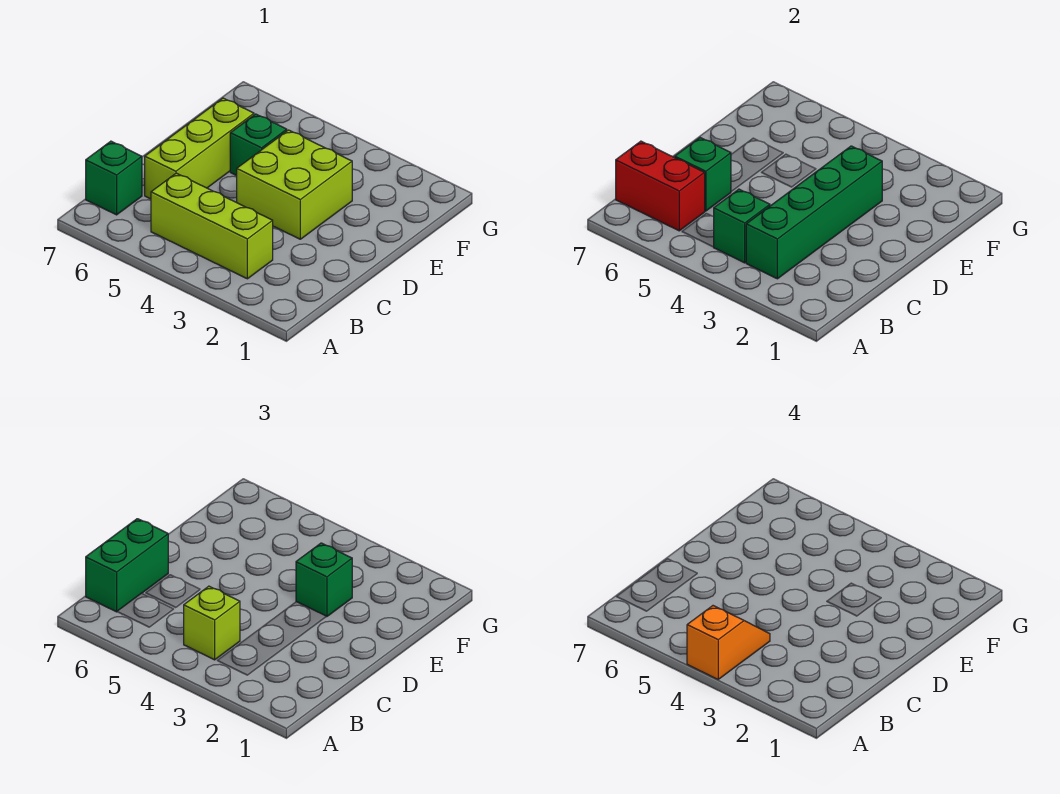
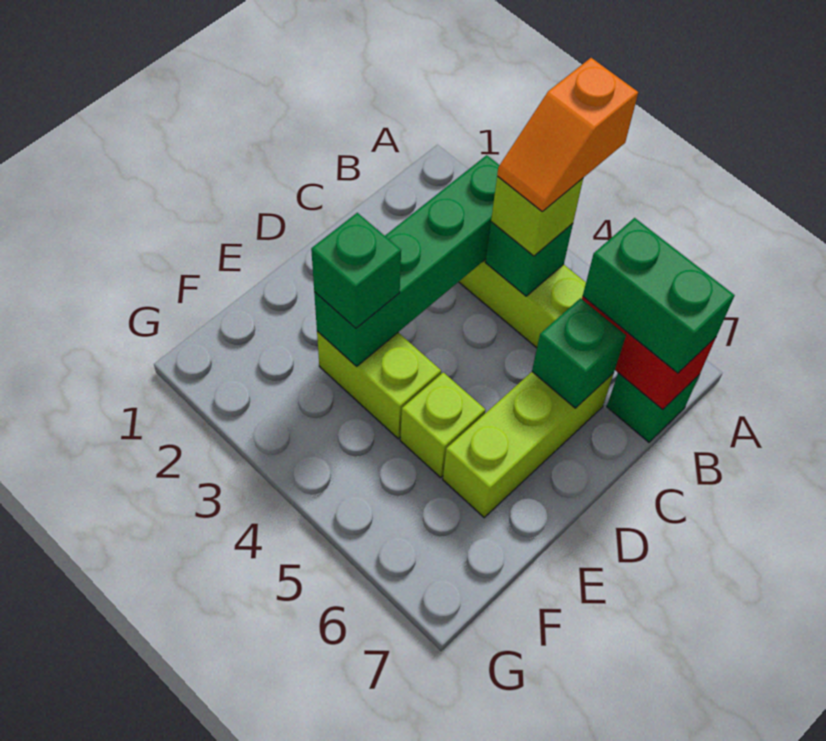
green 1x2 brick [86,519,168,612] -> green 1x2 brick turned to [583,218,735,373]
lime 2x2 brick [237,130,352,239] -> lime 1x2 brick [317,331,441,439]
green 1x1 brick [230,114,287,176] -> lime 1x1 brick [400,372,485,477]

